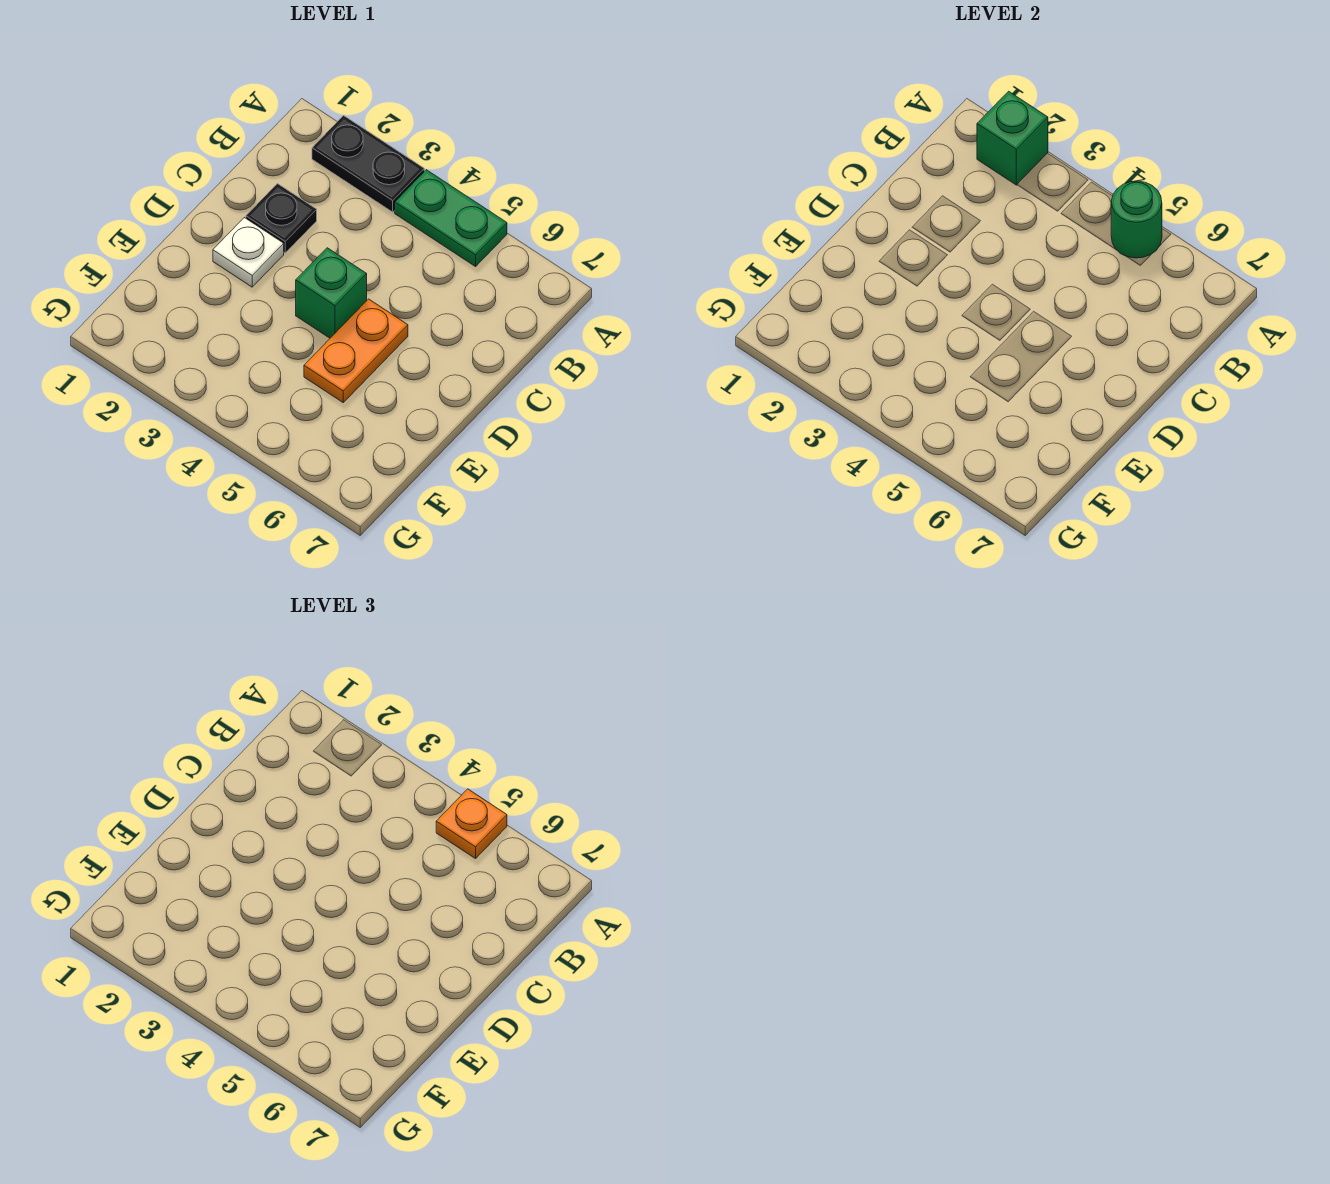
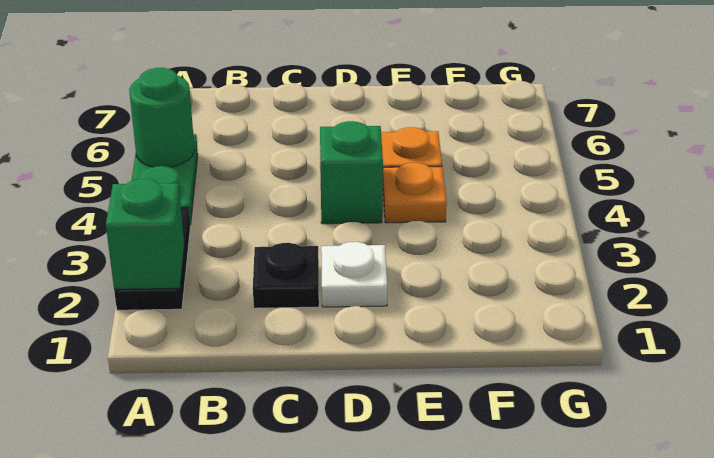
orange 1x1 plate [436,789,507,858] -> orange 1x1 plate moved to [383,163,447,223]

